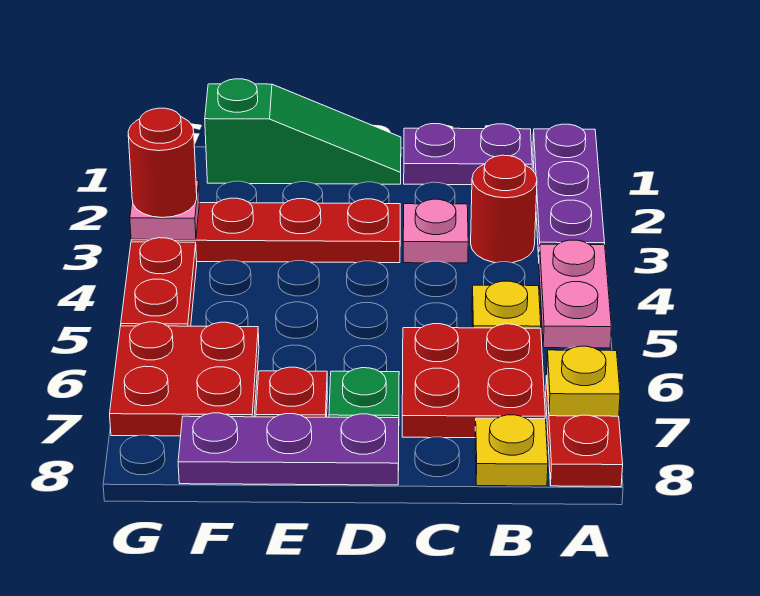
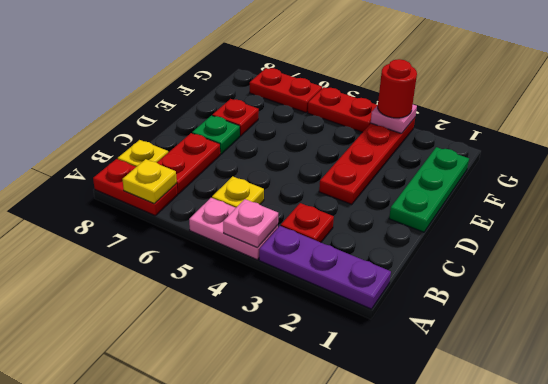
purple 1x2 plate [404,124,532,185] -> none
red 1x1 round brick [471,155,537,263] -> red 1x1 plate [281,203,334,242]
red 2x2 plate [402,324,545,438] -> red 1x2 plate [157,133,220,194]
pink 1x1 plate [403,199,468,263] -> pink 1x1 plate moved to [223,199,278,248]
green 1x3 slope [205,79,401,184] -> green 1x3 plate [389,147,469,232]
purple 1x3 plate [178,413,399,485] -> none
red 2x2 plate [110,322,259,436] -> red 1x2 plate [250,68,322,113]

